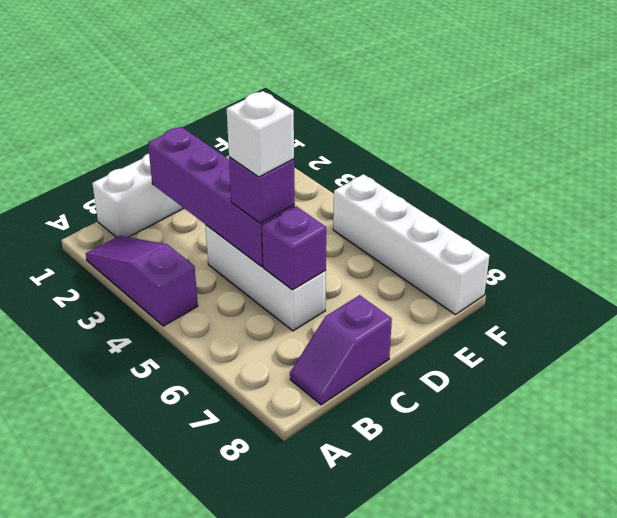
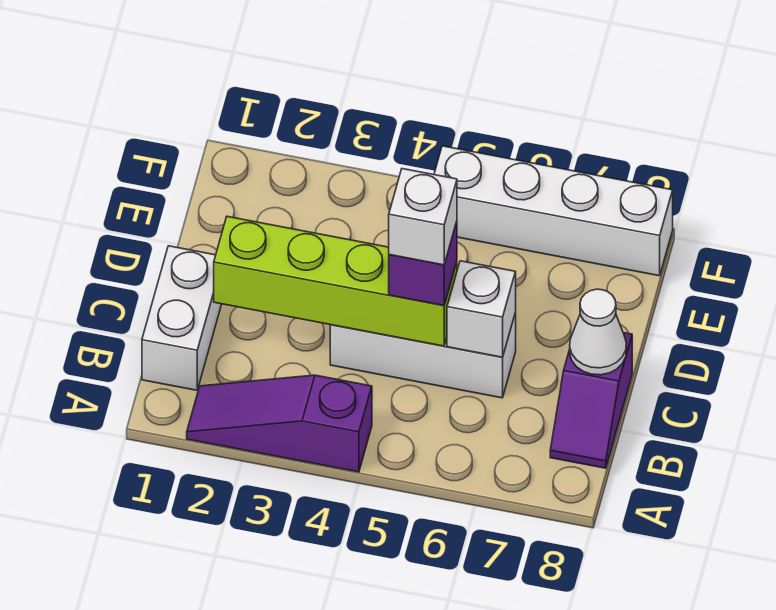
purple 1x4 brick [148,127,295,267] -> lime 1x4 brick [214,216,457,346]
purple 1x1 brick [262,206,326,290] -> white 1x1 brick [447,261,516,357]
none -> white 1x1 cone [570,289,626,375]

